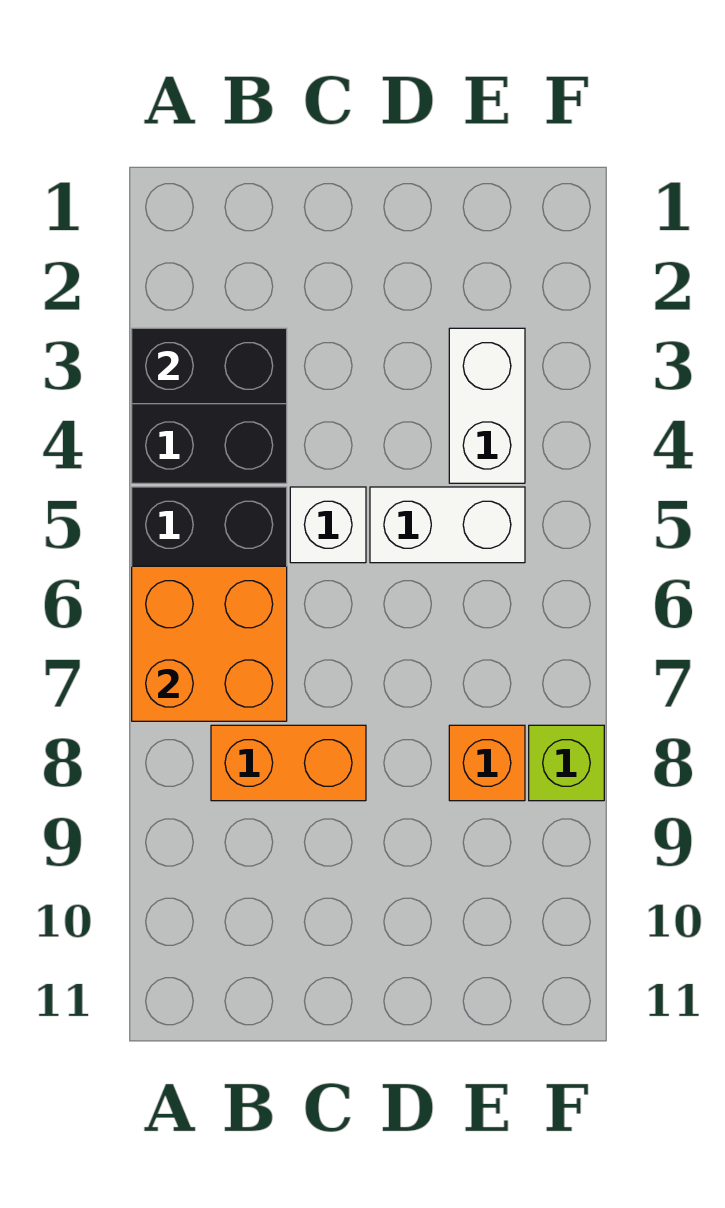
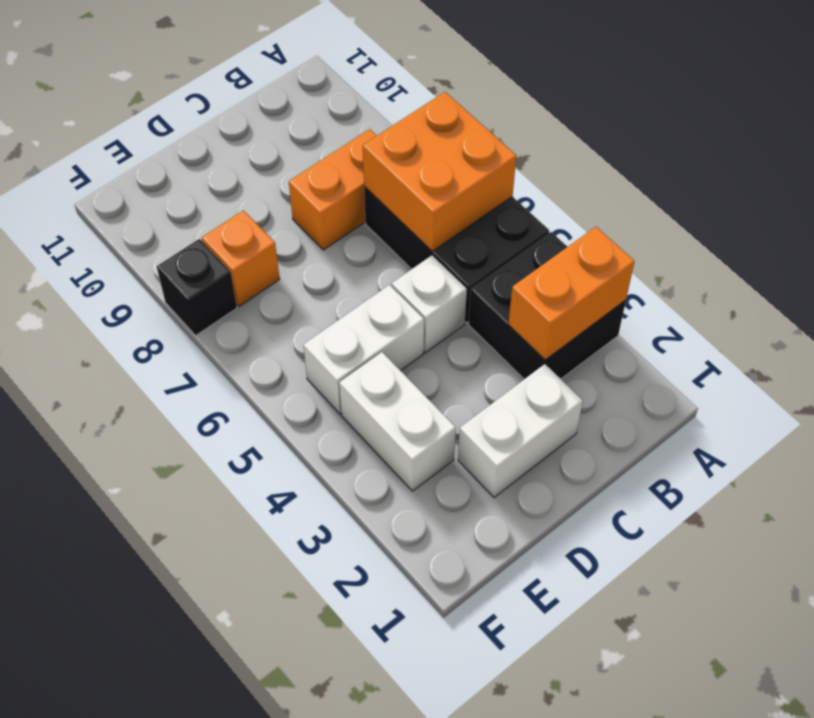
black 1x2 brick [132,328,287,404] -> orange 1x2 brick [508,227,635,360]
none -> white 1x2 brick [458,364,583,497]
lime 1x1 brick [529,725,604,801] -> black 1x1 brick [157,239,237,336]

